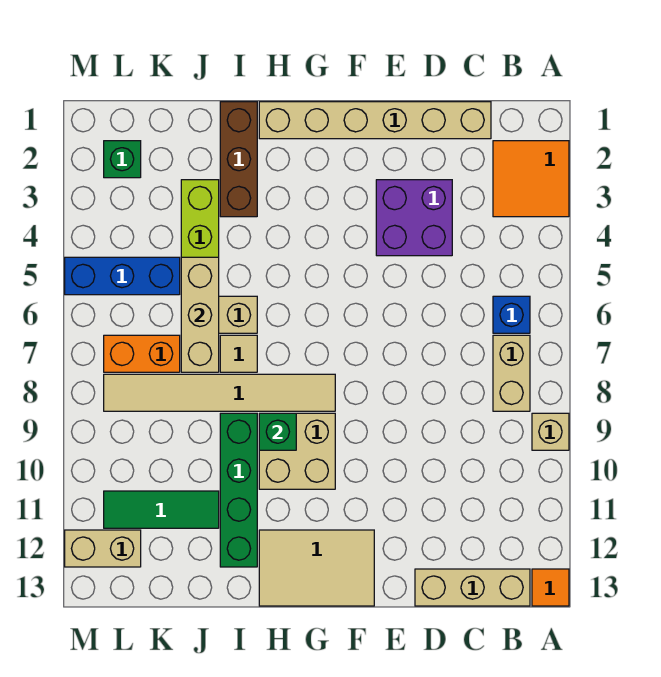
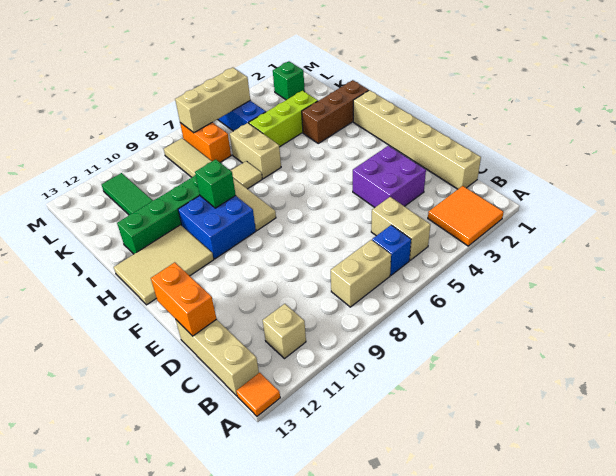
tan 1x1 brick [532,413,569,450] -> tan 1x1 brick moved to [263,304,306,359]
none -> orange 1x2 brick [151,262,216,336]
tan 2x3 tile [259,530,374,606] -> tan 2x3 tile turned to [114,225,214,305]
tan 2x2 brick [259,413,335,489] -> blue 2x2 brick [178,196,256,259]
tan 1x3 brick [181,257,219,372] -> tan 1x3 brick moved to [175,68,250,133]
tan 1x2 brick [65,530,141,567] -> tan 1x2 brick moved to [371,197,430,260]

